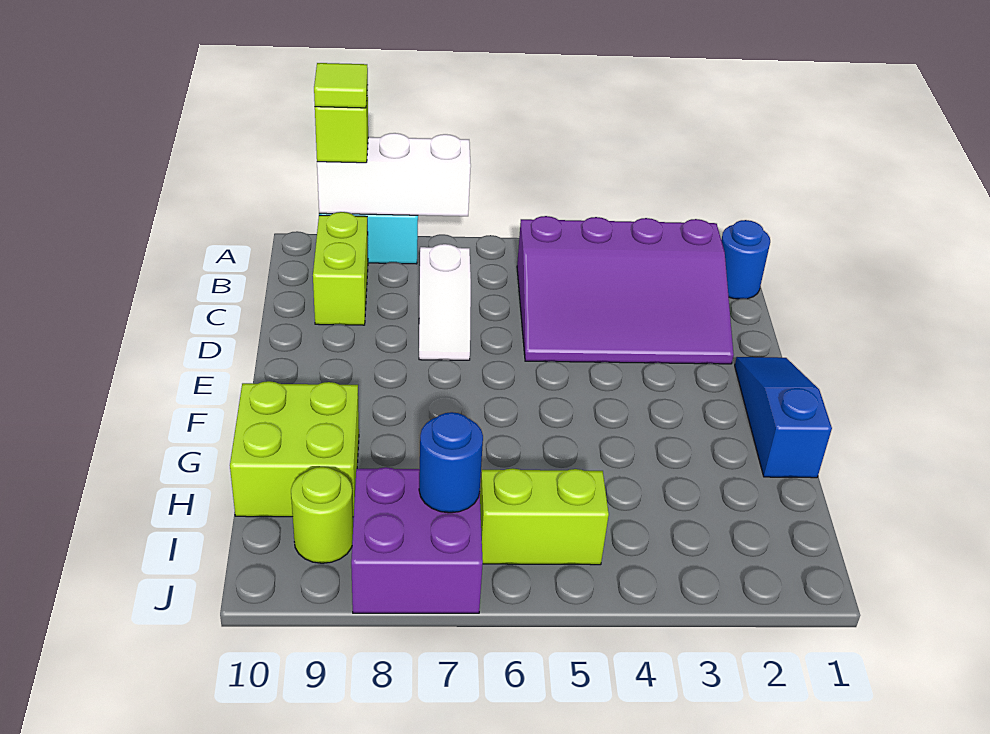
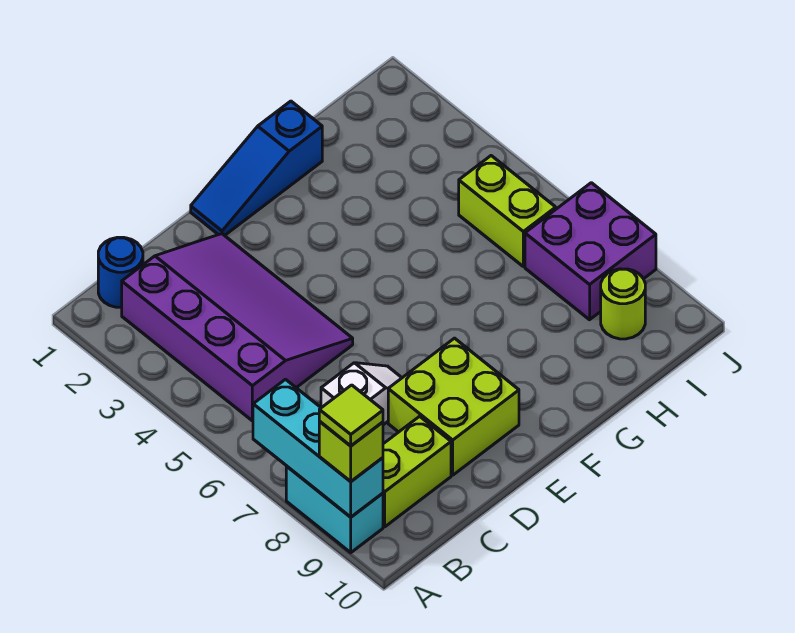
white 1x3 brick [317,133,471,216] -> cyan 1x3 brick [253,379,383,517]
lime 2x2 brick [230,381,359,517] -> lime 2x2 brick moved to [388,338,519,475]
blue 1x1 round brick [419,412,483,513] -> none

